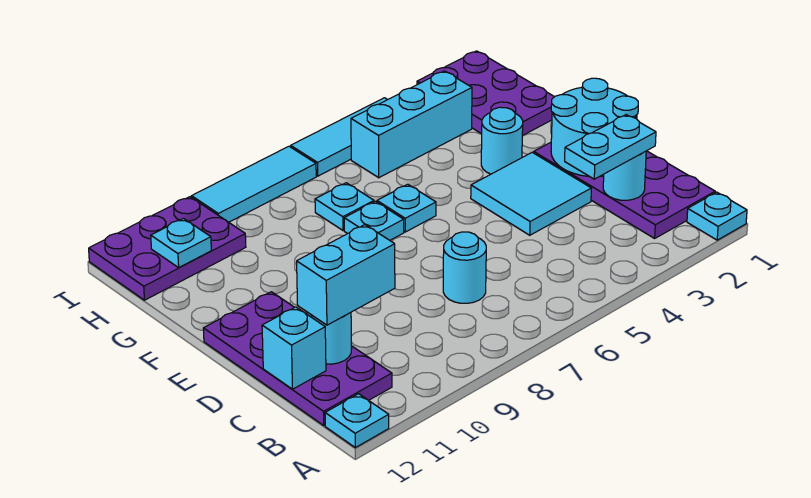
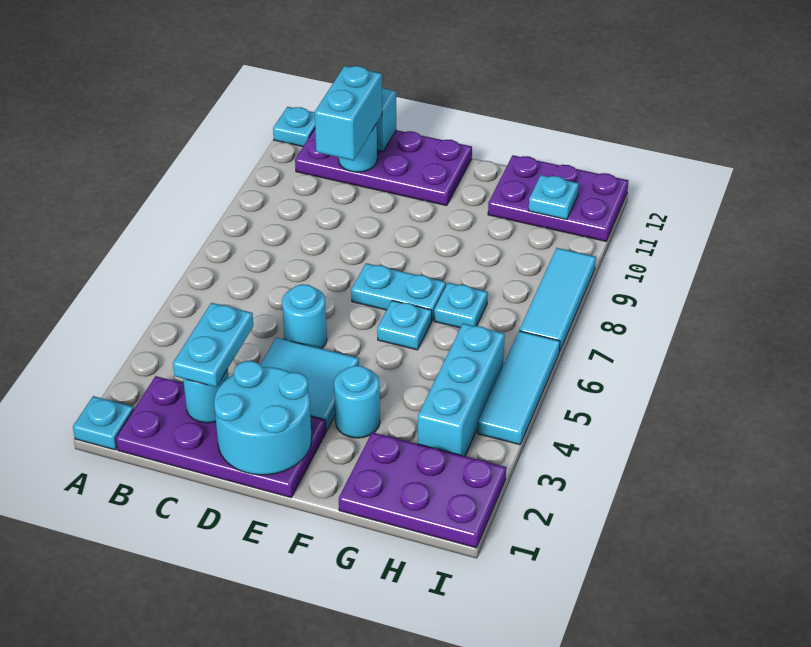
cyan 1x1 round brick [443,232,486,303] -> cyan 1x1 round brick moved to [282,284,327,349]
cyan 1x1 plate [344,201,404,240] -> cyan 1x2 plate [351,263,446,320]
purple 2x3 plate [89,197,246,300] -> purple 2x3 plate turned to [488,155,628,241]

